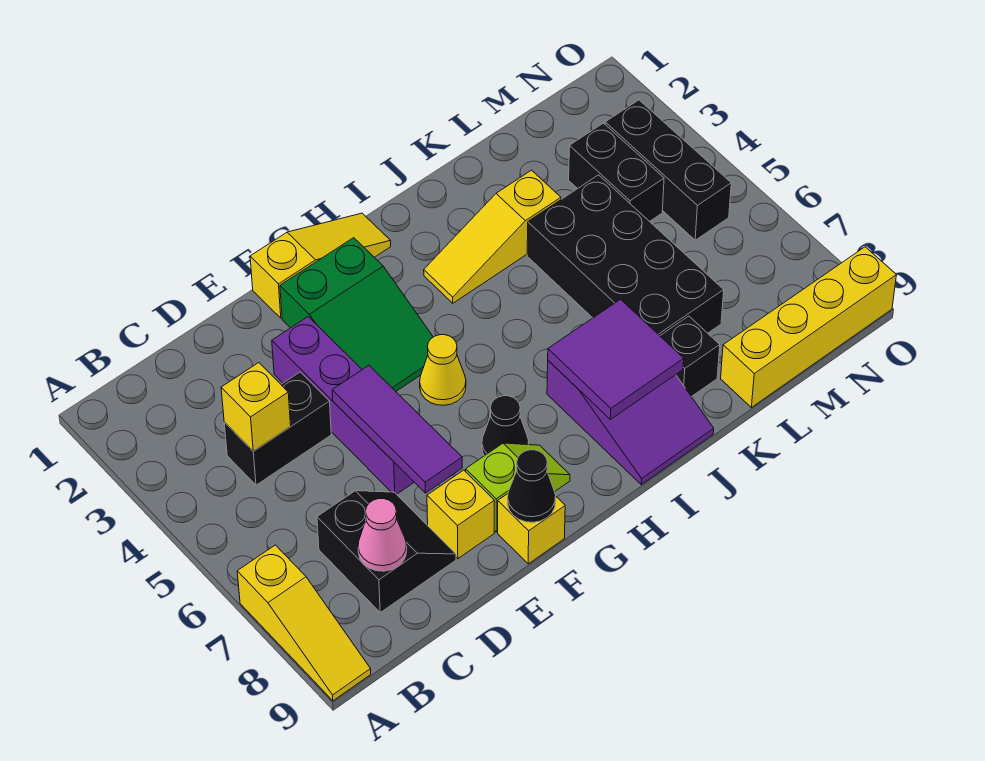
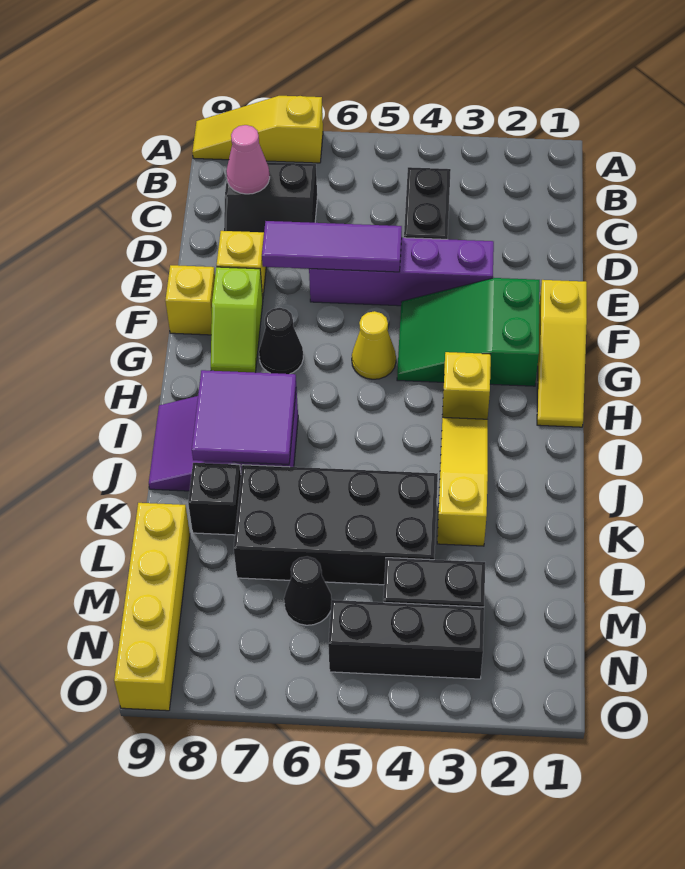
yellow 1x1 brick [221,363,291,451] -> yellow 1x1 brick moved to [442,352,491,419]
black 1x1 cone [508,450,556,522] -> black 1x1 cone moved to [284,556,332,625]

